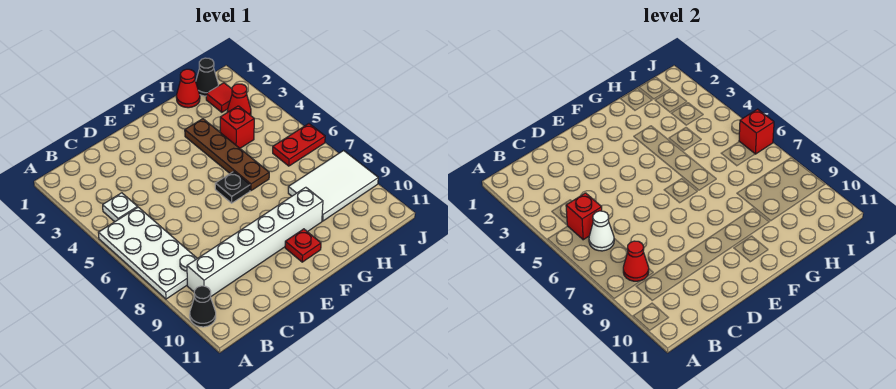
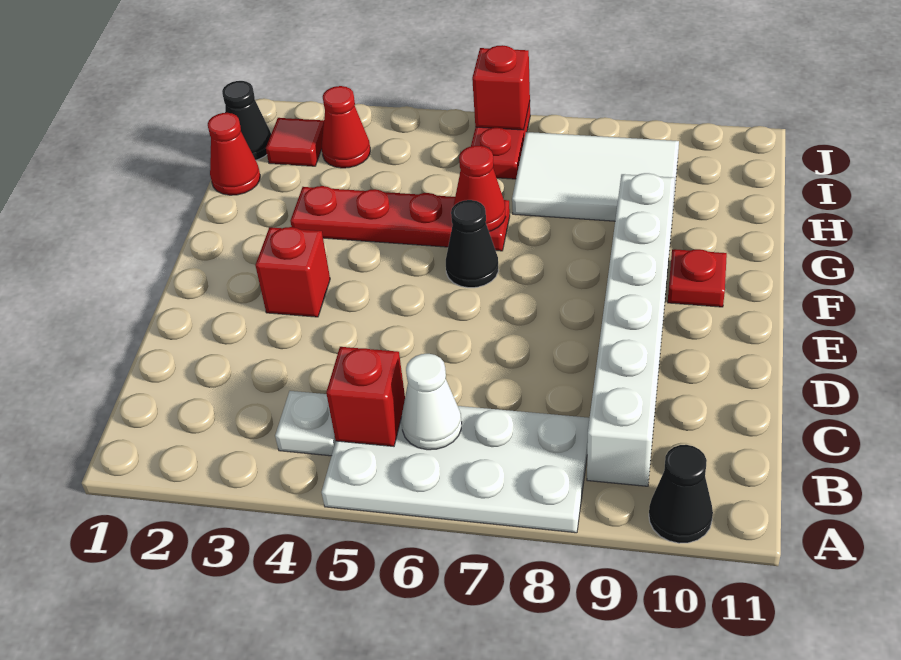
red 1x1 cone [623,241,649,281] -> red 1x1 cone moved to [454,146,506,231]
black 1x1 plate [215,172,250,203] -> black 1x1 cone [446,200,498,288]
brown 1x4 plate [185,119,269,191] -> red 1x4 plate [290,186,510,251]
red 1x1 brick [220,106,254,148] -> red 1x1 brick moved to [255,227,330,317]
white 2x3 tile [288,151,378,221] -> white 2x3 tile turned to [512,132,679,221]

